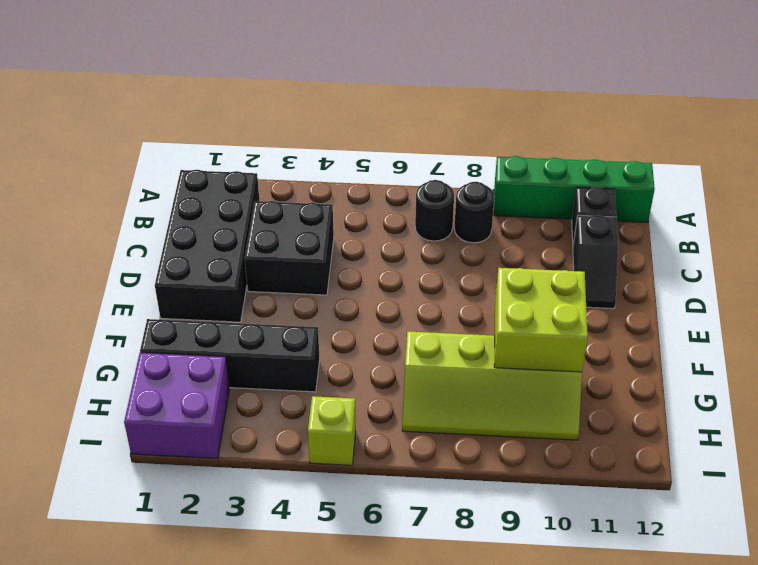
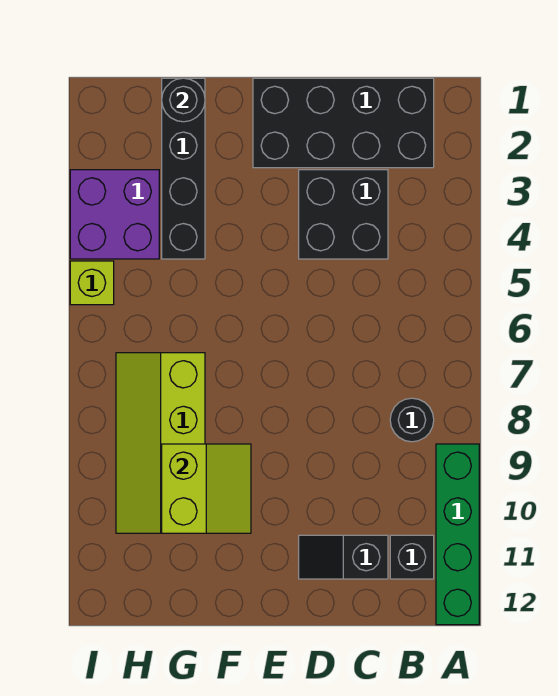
black 1x1 round brick [415,180,454,241] -> black 1x1 round brick moved to [162,78,205,122]
lime 2x2 brick [494,268,588,372] -> lime 2x2 slope [162,444,251,533]
purple 2x2 brick [124,353,230,458] -> purple 2x2 brick moved to [70,170,159,259]

